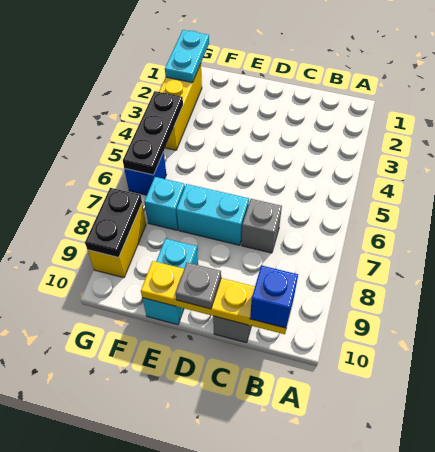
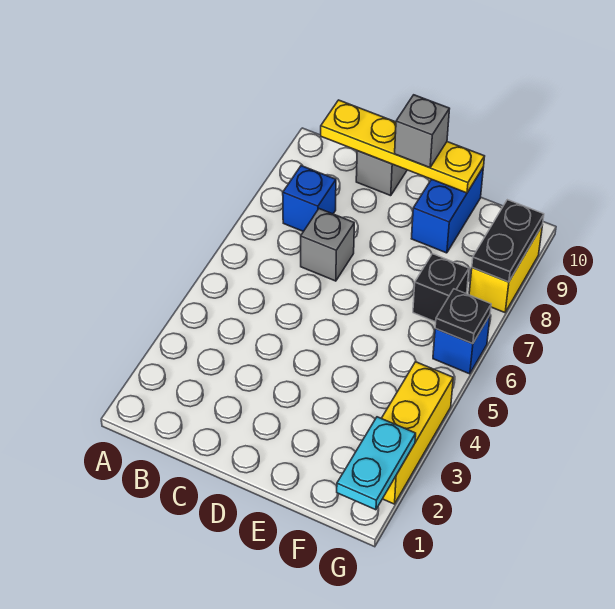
blue 1x1 brick [250,265,298,328] -> blue 1x1 brick moved to [283,166,336,231]
cyan 1x2 brick [176,184,249,245] -> none
grey 1x1 plate [176,263,221,309] -> grey 1x1 brick [395,95,449,168]
cyan 1x2 brick [142,239,198,325] -> blue 1x2 brick [411,168,483,253]
cyan 1x1 brick [144,177,185,230] -> black 1x1 brick [413,254,469,322]
black 1x3 plate [123,91,183,175] -> black 1x1 plate [435,289,491,344]

